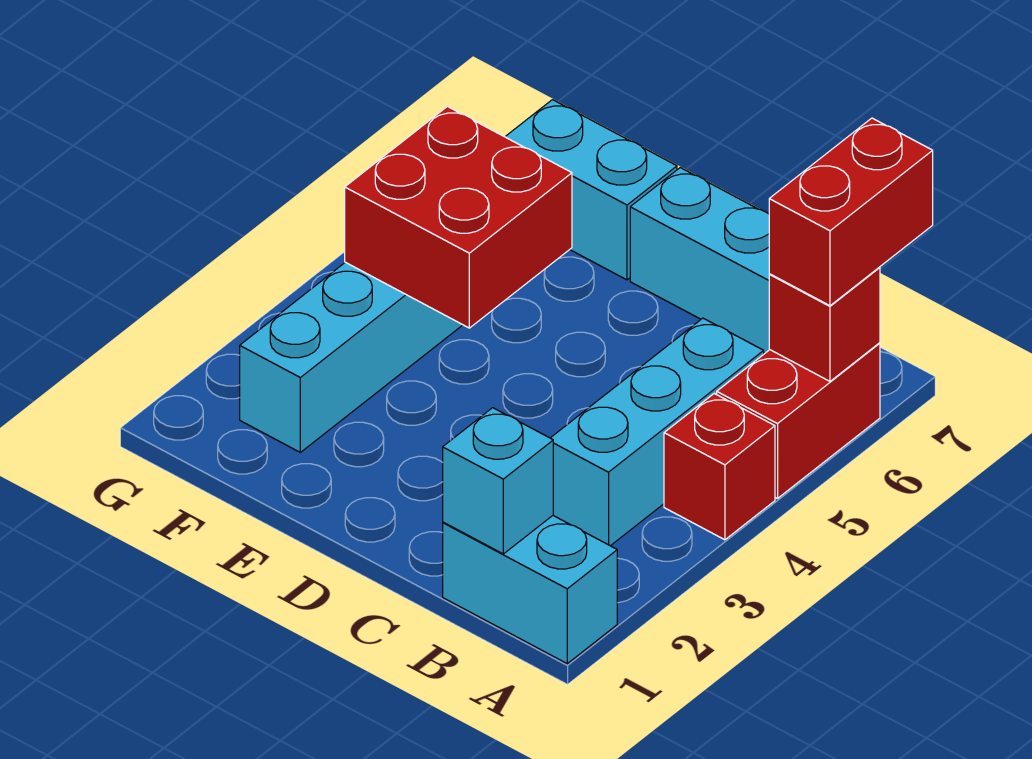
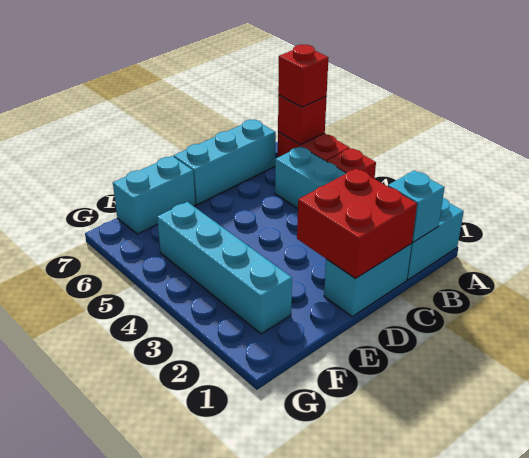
red 1x2 brick [769,118,933,306] -> red 1x1 brick [278,45,329,107]
none -> cyan 1x2 brick [324,244,412,317]
red 2x2 brick [345,106,572,328] -> red 2x2 brick moved to [297,169,417,278]

